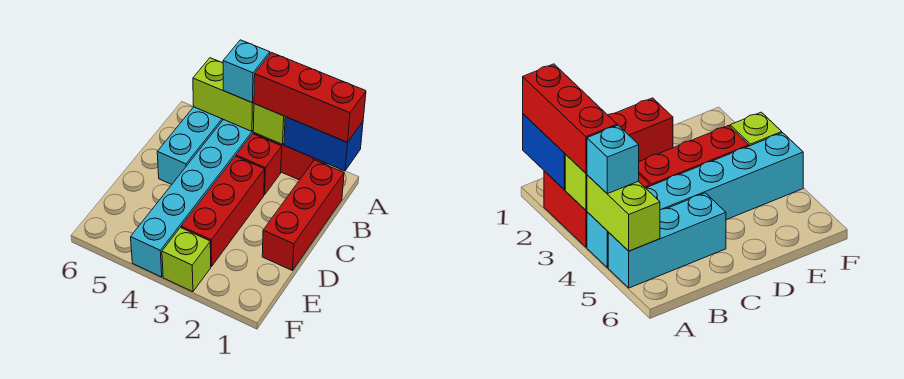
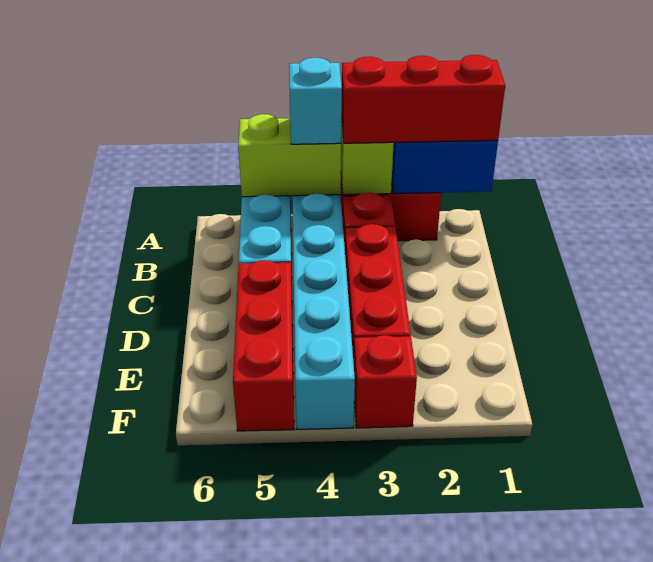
red 1x3 brick [262,160,344,271] -> red 1x3 brick moved to [233,260,294,431]
lime 1x1 brick [162,228,211,292] -> red 1x1 brick [354,335,417,428]

